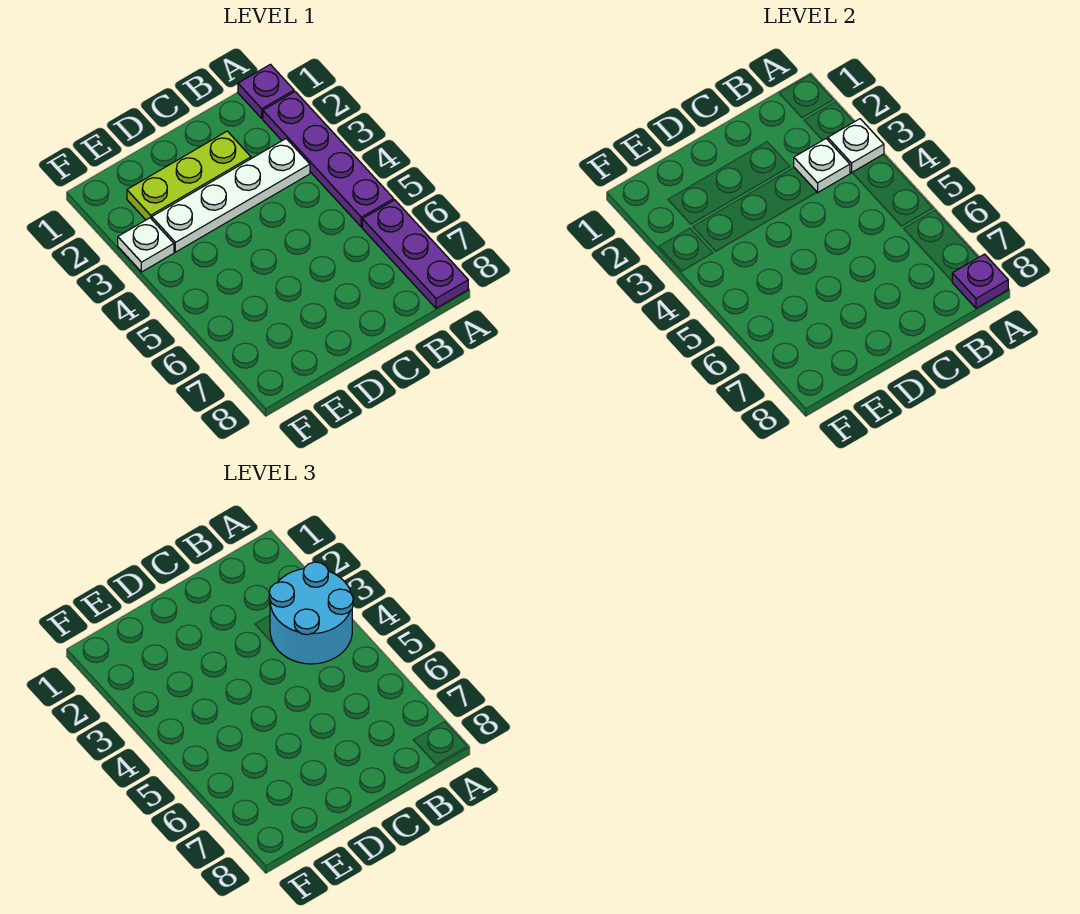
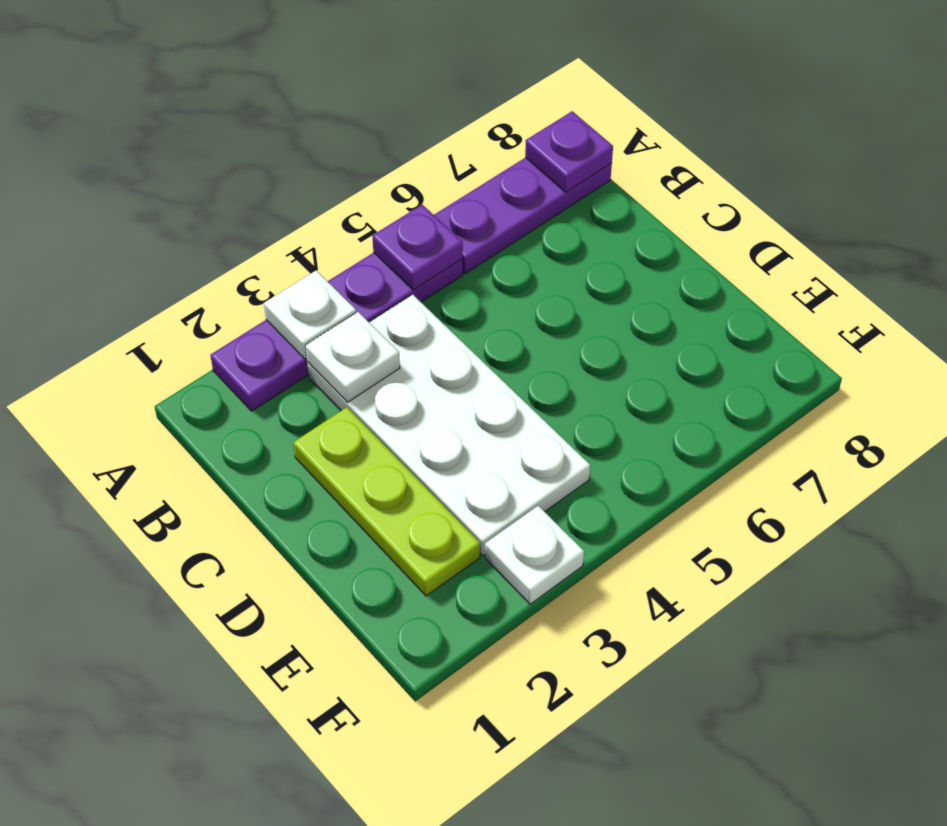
purple 1x1 plate [238,64,294,118] -> purple 1x1 plate moved to [372,205,463,290]
cyan 2x2 round brick [269,562,353,664] -> none
white 1x4 plate [152,139,310,252] -> white 2x4 plate [307,294,590,556]

